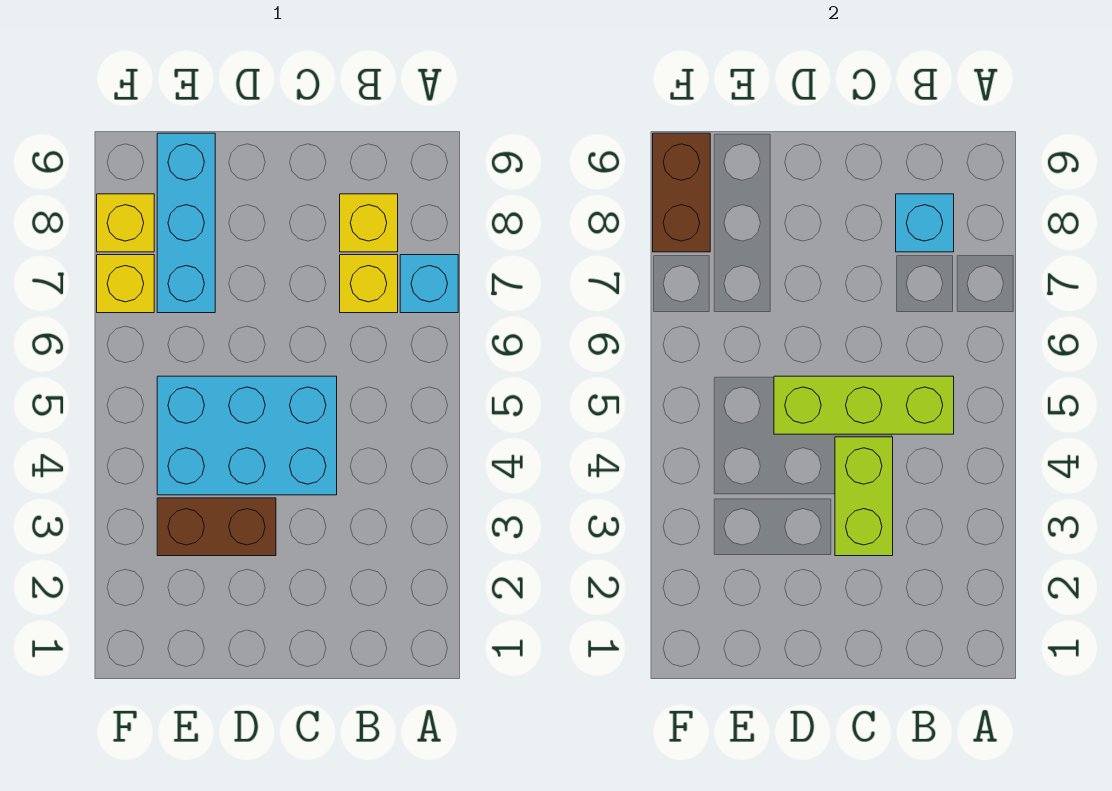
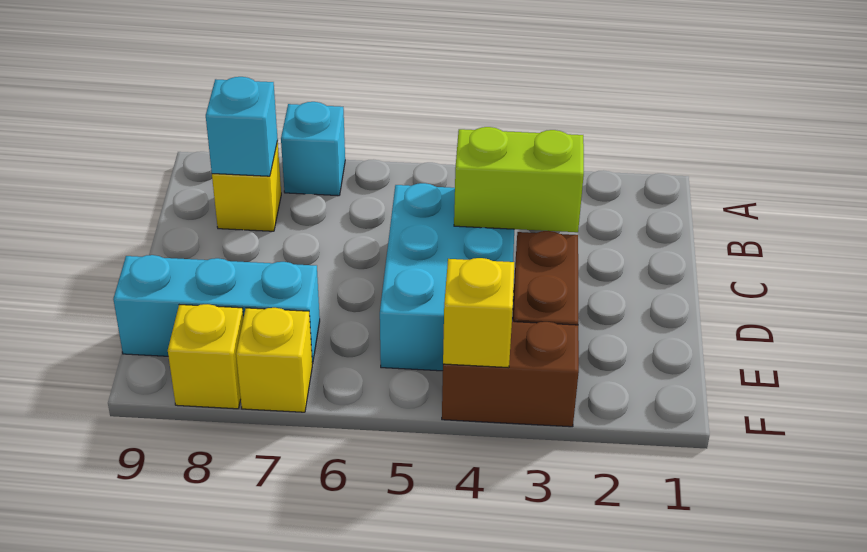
lime 1x3 brick [774,376,954,434] -> none
yellow 1x1 brick [340,255,398,313] -> yellow 1x1 brick moved to [443,258,514,368]
brown 1x2 brick [653,133,710,252] -> brown 1x2 brick moved to [442,322,579,427]

